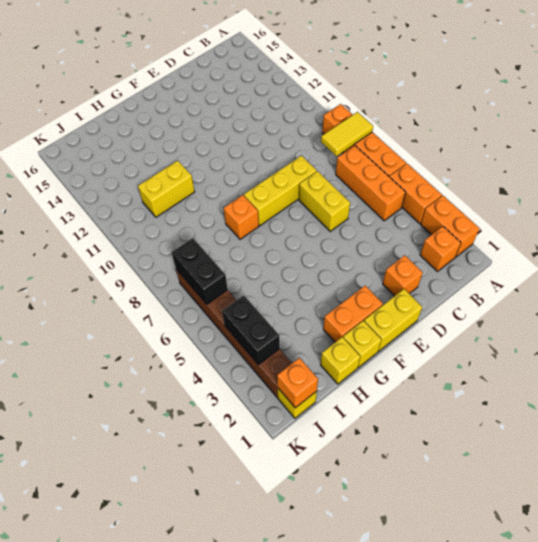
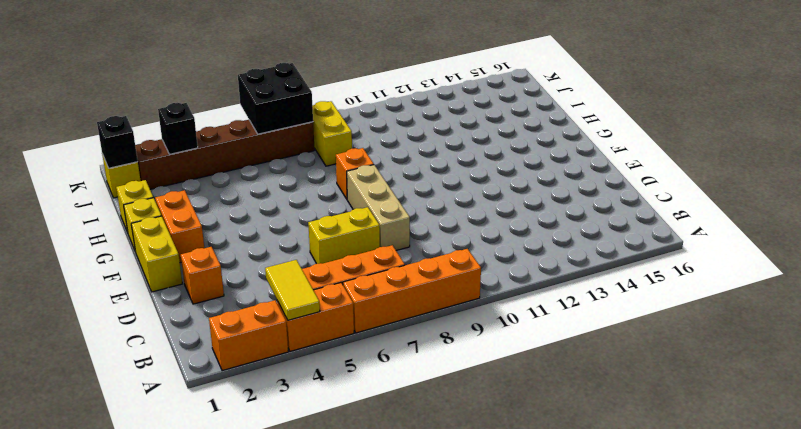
yellow 1x2 tile [321,112,373,156] -> yellow 1x2 tile moved to [265,260,320,320]
orange 1x1 brick [420,226,461,272] -> none
yellow 1x3 brick [244,156,317,226] -> tan 1x3 brick [347,165,410,250]
yellow 1x2 brick [138,160,195,217] -> yellow 1x2 brick moved to [312,101,352,166]
orange 1x1 brick [277,358,318,408] -> black 1x1 brick [97,116,138,168]
black 1x2 brick [222,295,280,365] -> black 1x1 brick [158,103,198,154]
black 1x2 brick [172,238,228,304] -> black 2x2 brick [238,63,313,134]

